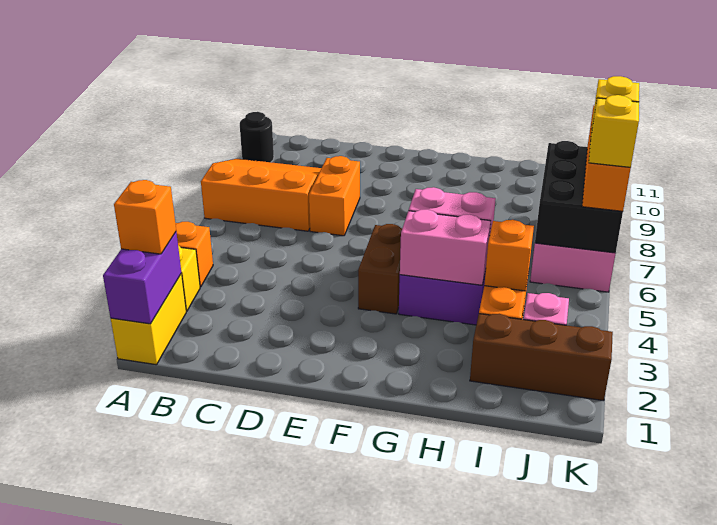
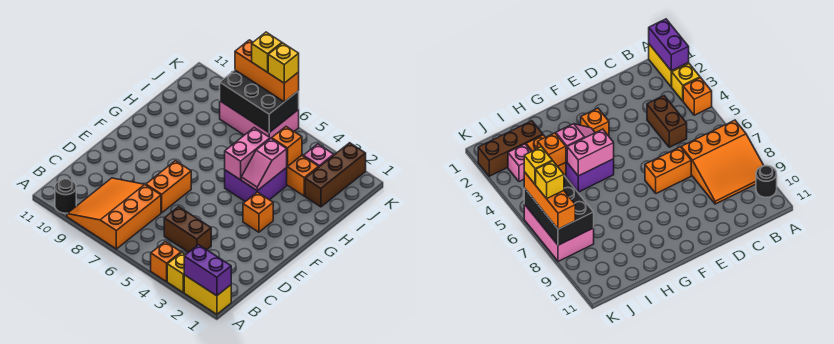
orange 1x1 brick [114,180,176,254] -> orange 1x1 brick moved to [243,192,273,232]
orange 1x2 brick [309,156,360,236] -> orange 1x2 brick turned to [146,161,191,213]
brown 1x2 brick [358,224,402,314] -> brown 1x2 brick moved to [164,207,211,252]
pink 1x2 brick [400,210,491,285] -> pink 1x2 slope [241,139,287,191]

